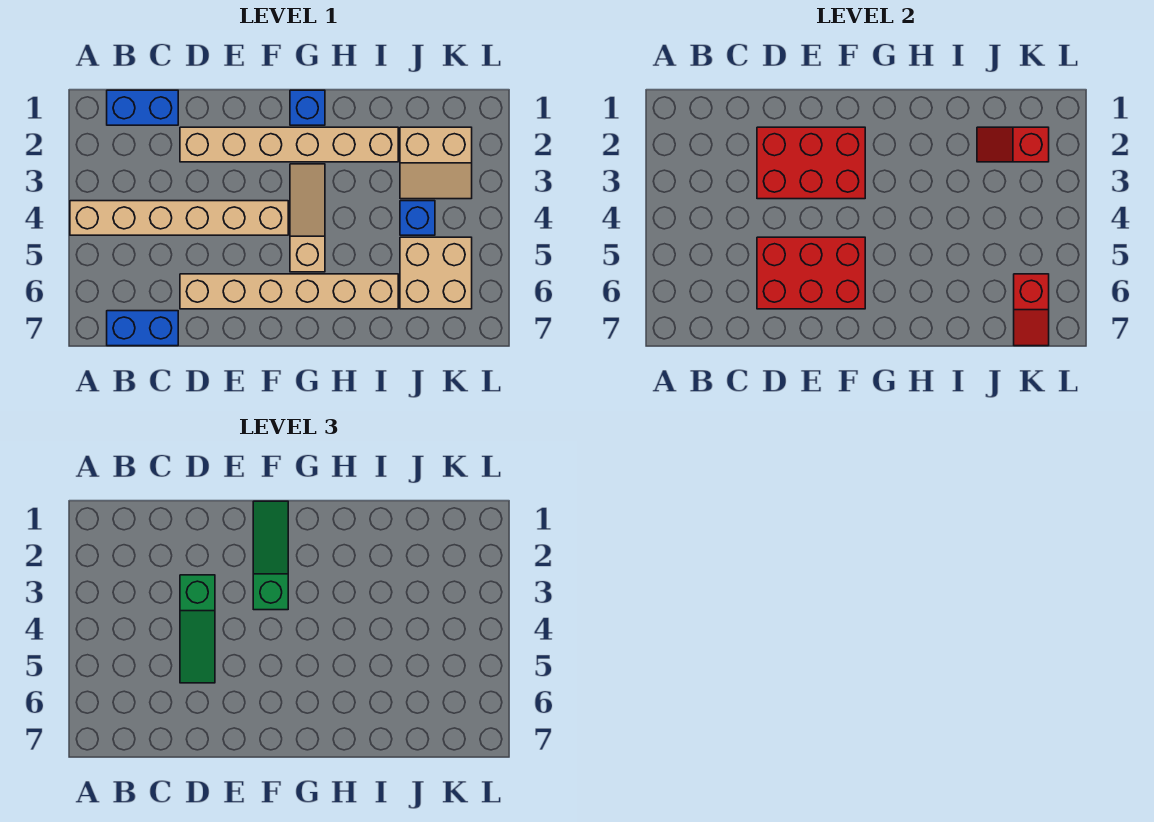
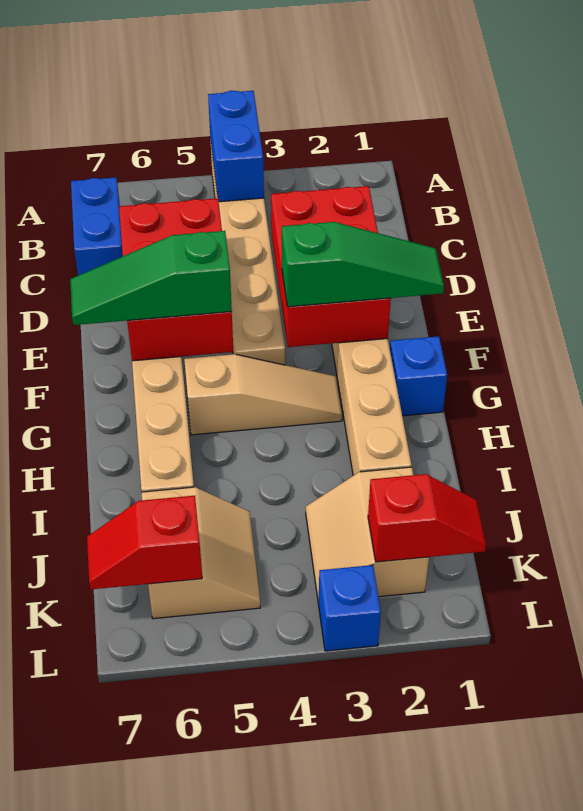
blue 1x2 brick [107,90,178,125] -> blue 1x2 brick moved to [208,91,264,202]
green 1x3 slope [180,575,215,683] -> green 1x3 slope moved to [70,231,232,325]
red 1x2 slope [977,127,1049,162] -> red 1x2 slope turned to [368,474,486,562]
blue 1x1 brick [400,201,435,235] -> blue 1x1 brick moved to [318,565,381,651]
tan 2x2 brick [400,237,472,309] -> tan 2x2 slope [141,487,260,619]

